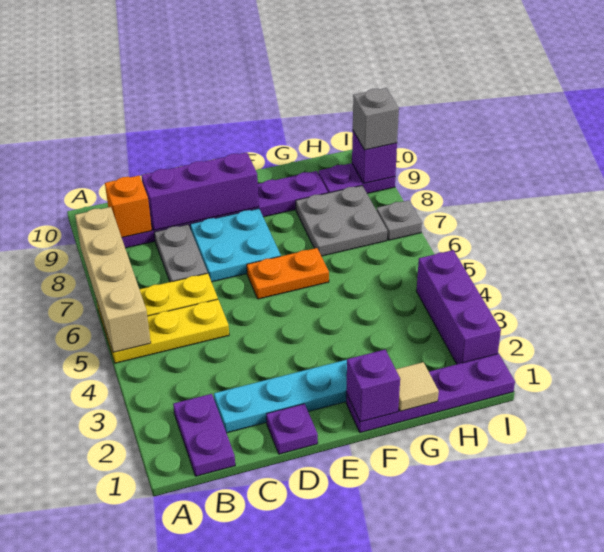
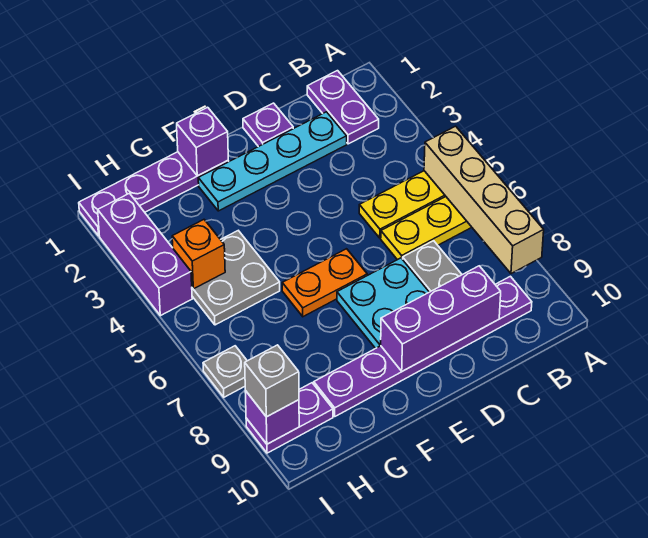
orange 1x1 brick [105,175,152,237] -> orange 1x1 brick moved to [172,220,225,289]
tan 1x1 tile [396,362,439,411] -> none
grey 2x2 plate [296,186,387,256] -> grey 2x2 plate moved to [192,231,280,325]

